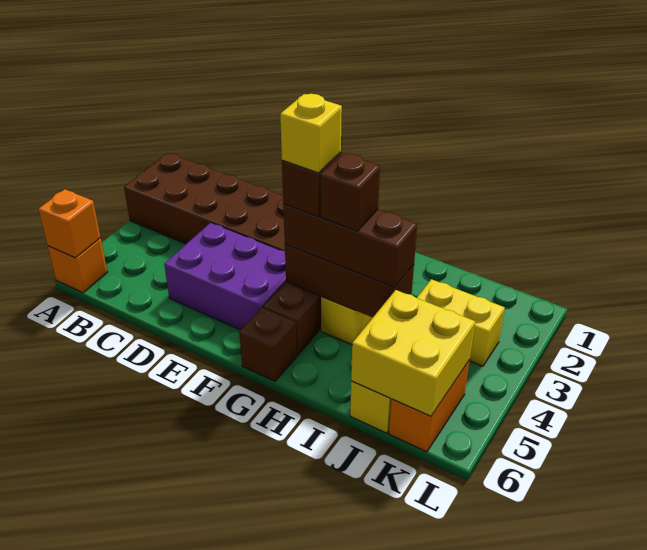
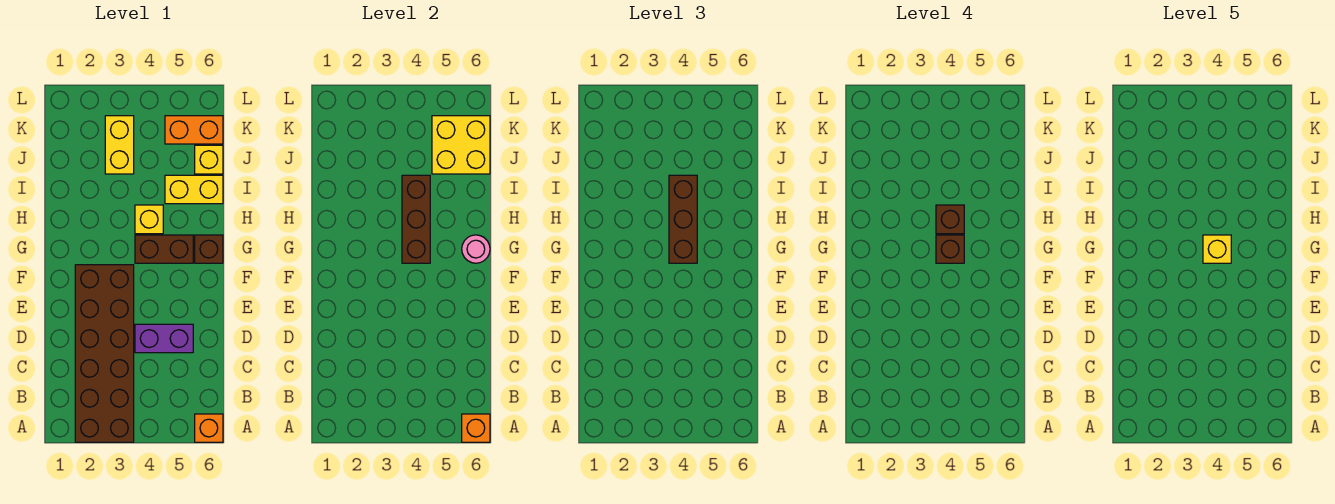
purple 2x3 brick [164,223,286,330] -> purple 1x2 brick [135,324,193,353]
none -> pink 1x1 round brick [462,235,490,263]
none -> yellow 1x2 brick [165,175,223,204]

